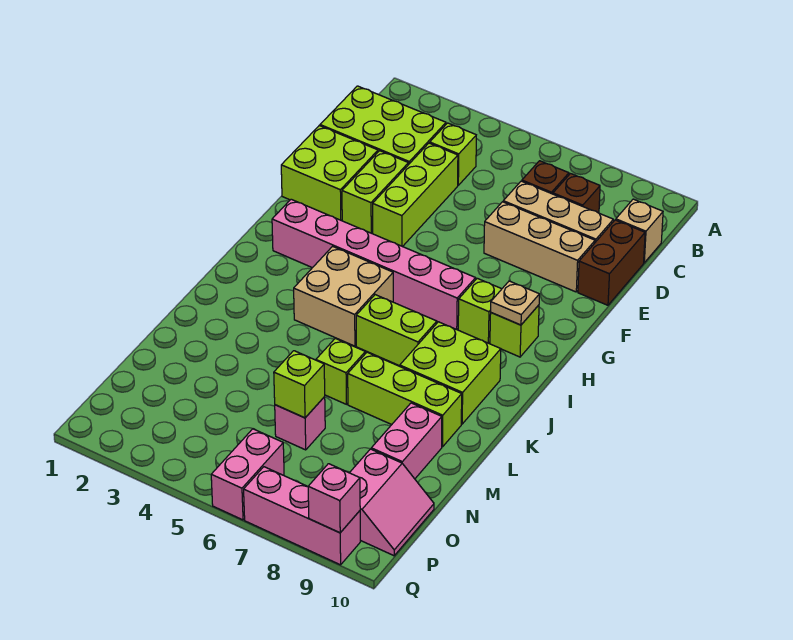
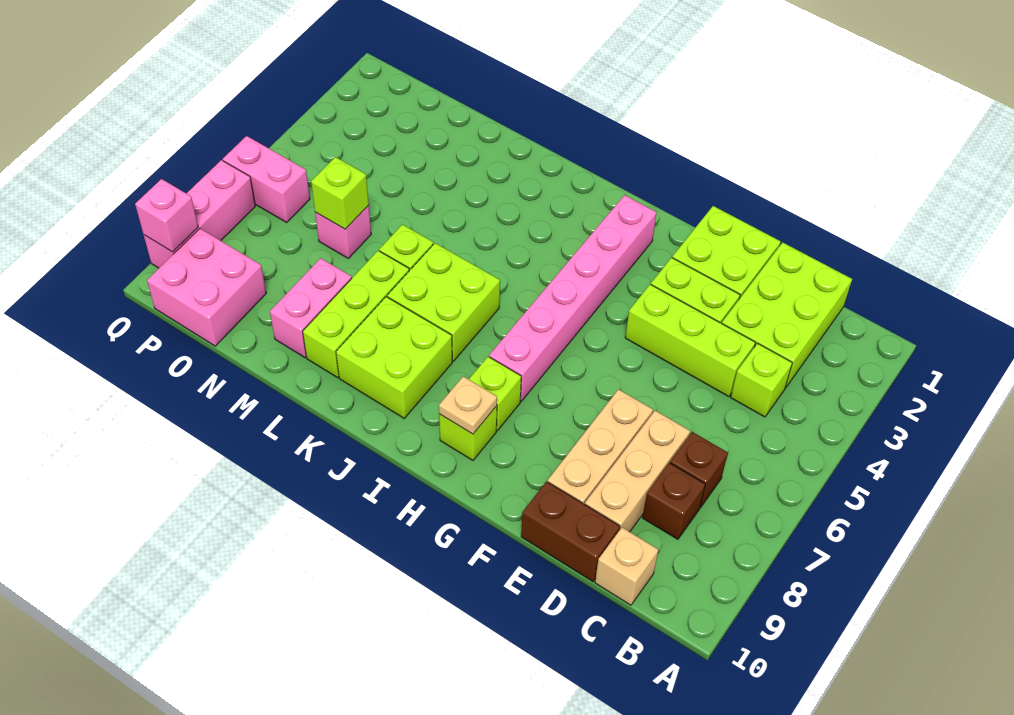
tan 2x2 brick [294,246,393,346] -> none
lime 1x2 brick [356,295,437,366] -> lime 2x2 brick [387,243,500,361]
pink 1x2 brick [371,403,442,479] -> pink 1x2 brick turned to [270,258,352,358]
pink 2x2 slope [350,449,434,556] -> pink 2x2 brick [147,229,266,346]

